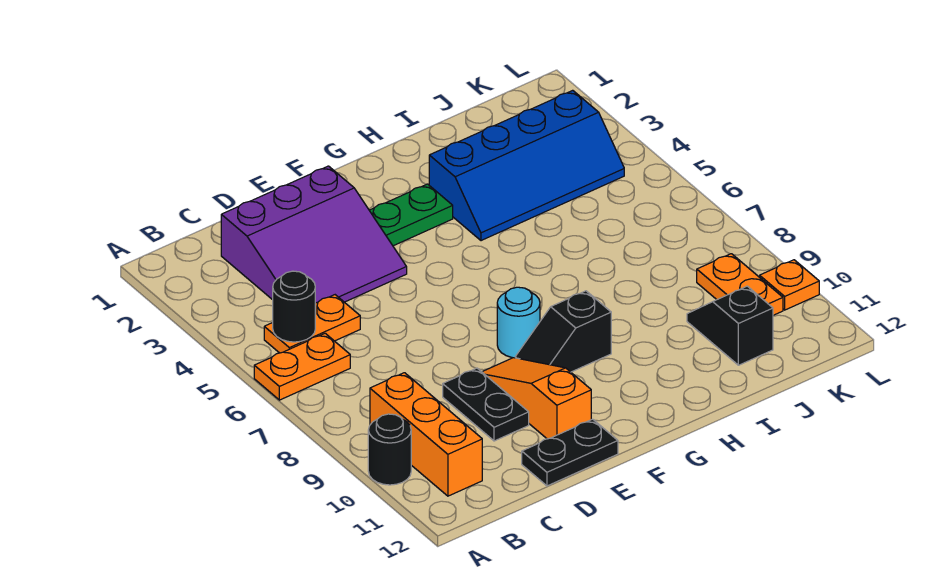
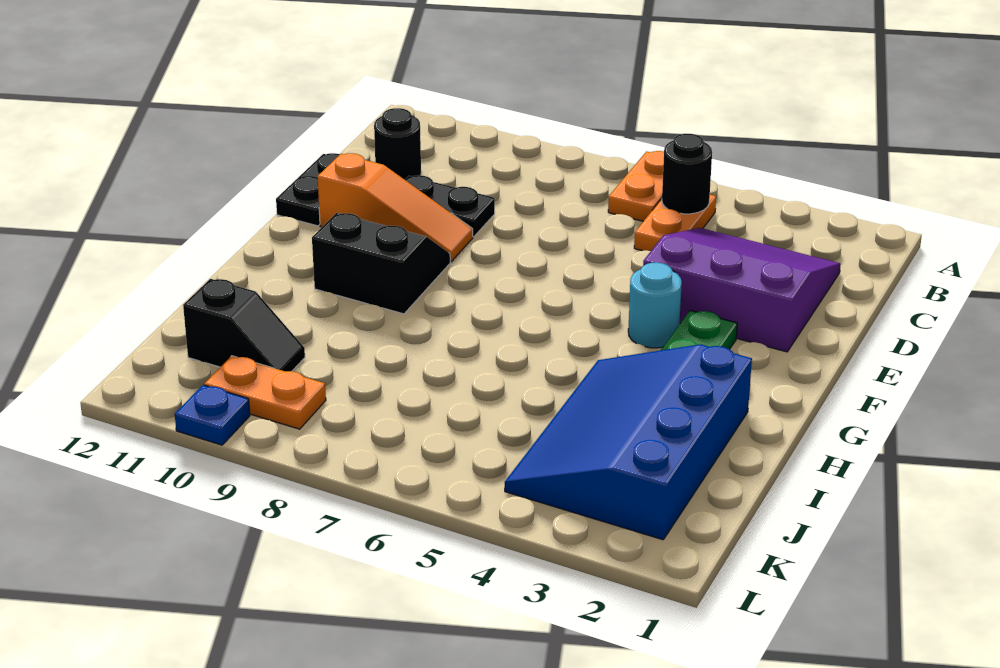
black 1x1 round brick [368,414,411,485] -> black 1x1 round brick moved to [374,108,421,180]
orange 1x3 brick [370,373,482,496] -> none
purple 3x3 slope [221,166,407,303] -> purple 3x3 slope turned to [643,228,841,352]
cyan 1x1 round brick [497,287,540,358] -> cyan 1x1 round brick moved to [628,263,682,348]
black 1x2 slope [515,291,611,372] -> black 2x2 slope [312,213,450,314]
blue 2x4 slope [429,90,624,241] -> blue 3x4 slope [505,344,752,540]
orange 1x1 plate [760,260,819,310] -> blue 1x1 plate [175,385,250,445]

